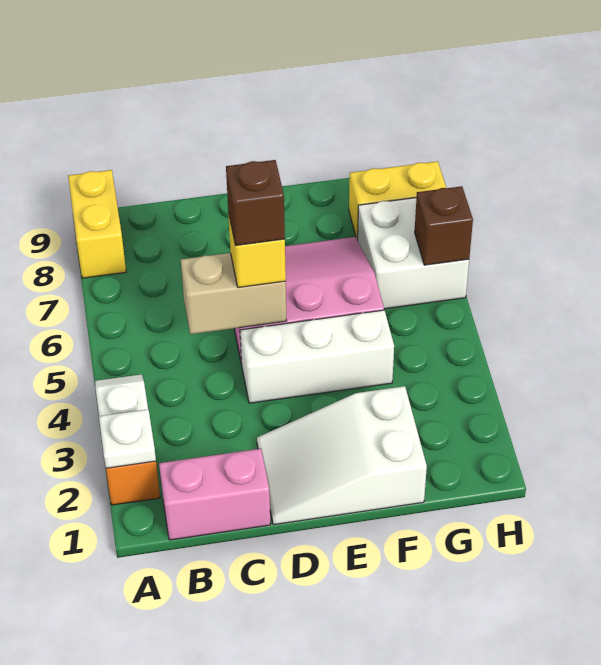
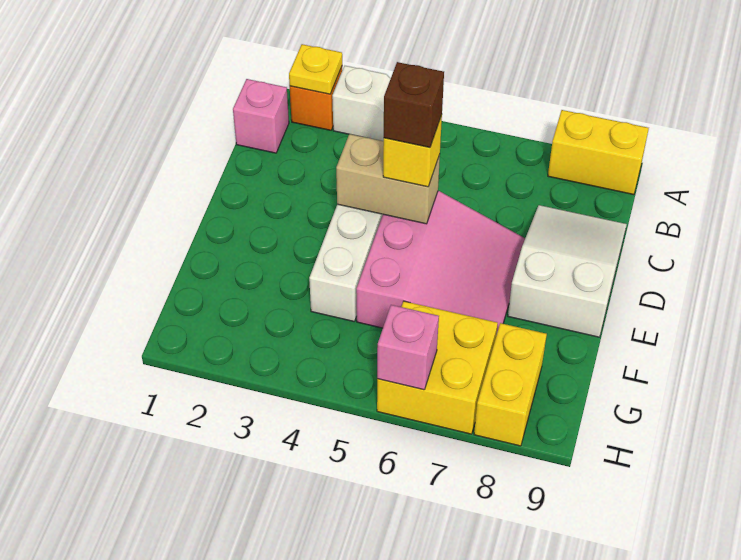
white 1x1 plate [99,409,156,468] -> yellow 1x1 plate [289,44,342,94]
pink 1x2 brick [159,449,271,540] -> pink 1x1 brick [233,79,289,153]
tan 1x2 brick [181,253,287,334] -> tan 1x2 brick turned to [336,134,440,224]
white 2x3 slope [257,386,427,525] -> white 2x3 slope moved to [508,205,627,337]
white 2x2 brick [358,198,469,309] -> yellow 2x2 brick [377,301,498,434]
brown 1x1 brick [415,186,473,265] -> pink 1x1 brick [377,305,439,390]

